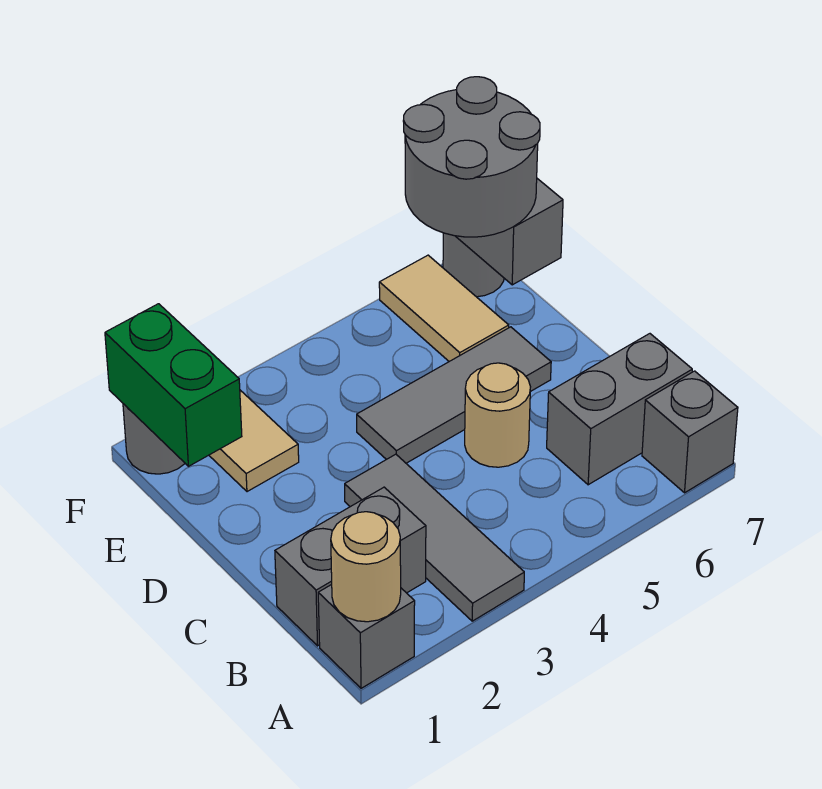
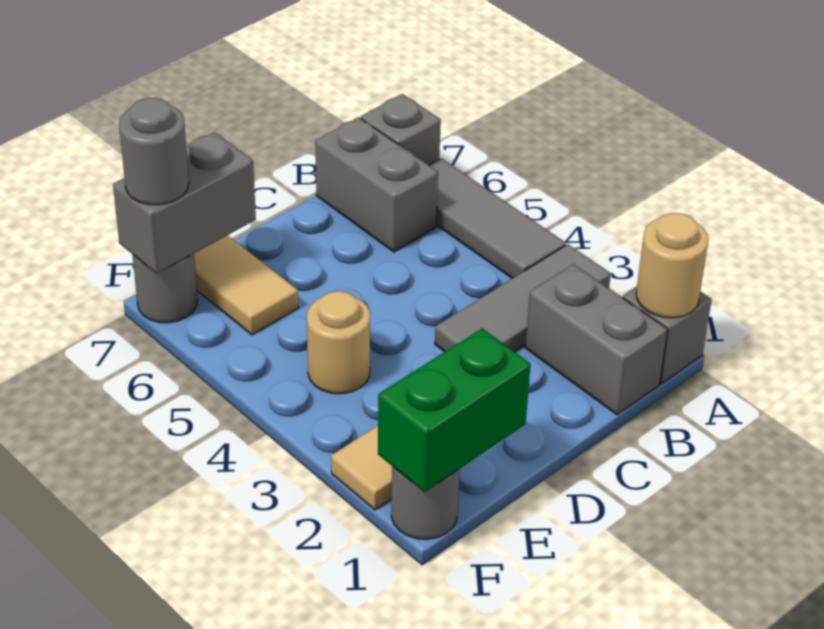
tan 1x1 round brick [465,363,530,467] -> tan 1x1 round brick moved to [307,291,370,394]
grey 1x3 tile [357,327,551,463] -> grey 1x3 tile moved to [429,158,566,278]
tan 1x2 tile [379,255,509,361] -> tan 1x2 tile turned to [194,235,298,335]
grey 2x2 round brick [403,77,540,237] -> grey 1x1 round brick [119,98,189,205]

